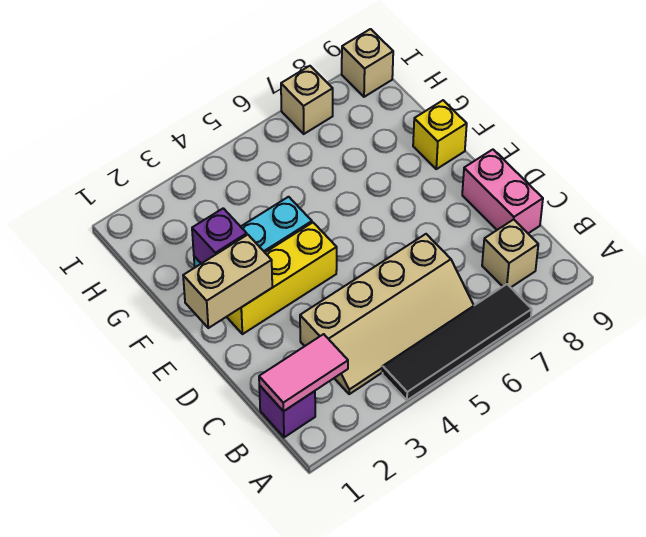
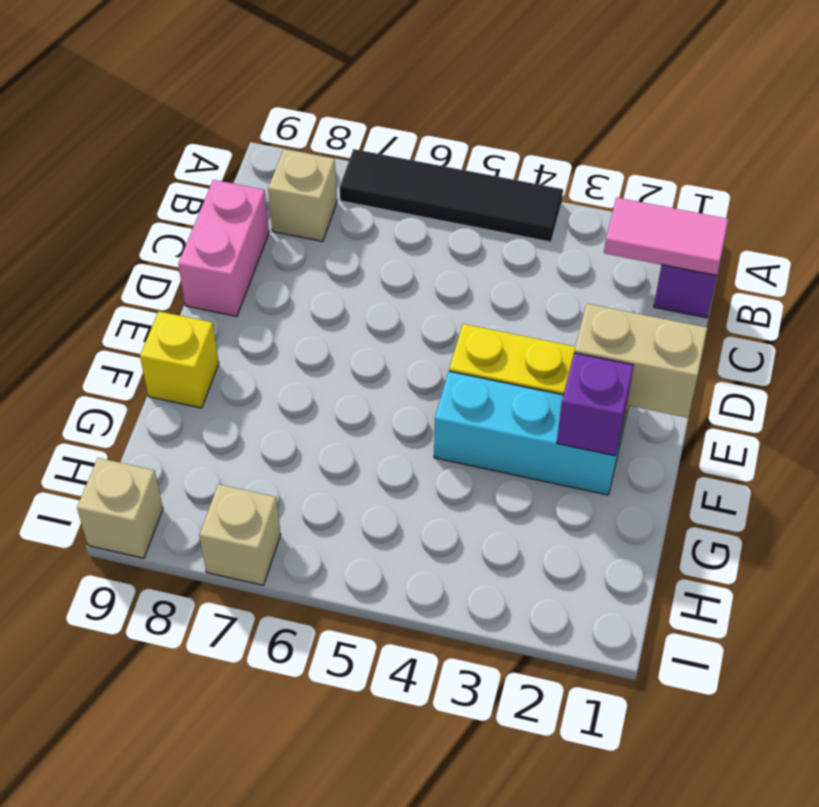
tan 2x4 slope [300,234,474,394] -> none

